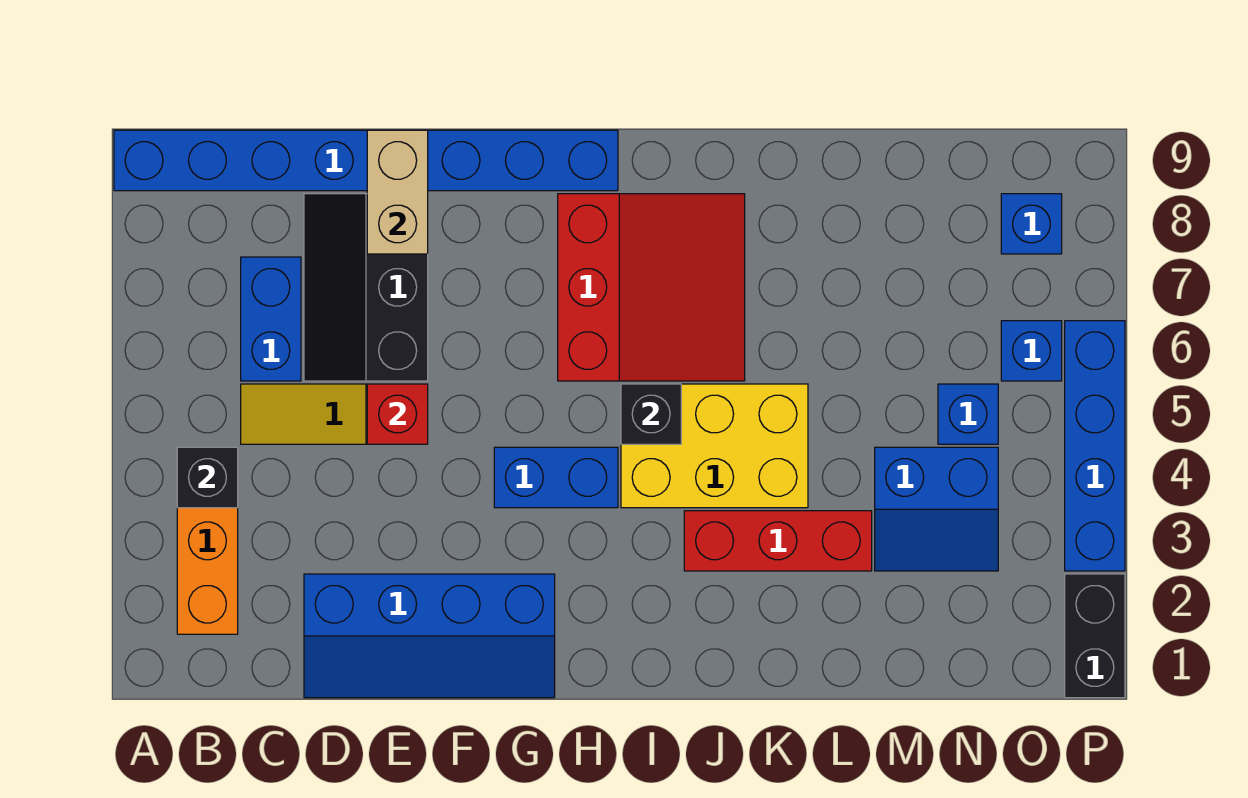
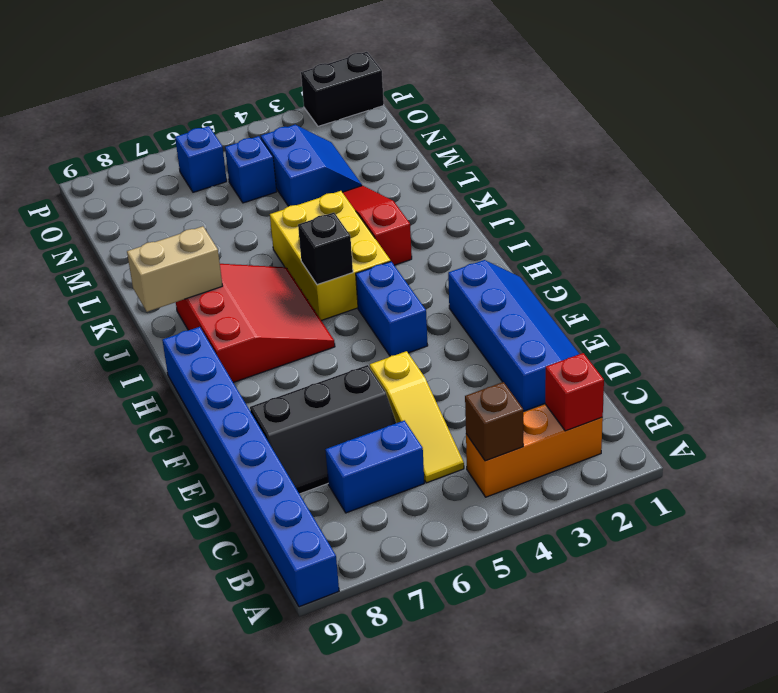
black 1x1 brick [177,447,238,508] -> brown 1x1 brick [465,382,523,461]
red 1x1 brick [367,384,428,444] -> red 1x1 brick moved to [545,353,604,431]
tan 1x2 brick [367,130,428,254] -> tan 1x2 brick moved to [127,226,222,312]
red 3x3 slope [558,194,745,381] -> red 3x3 slope turned to [176,264,335,383]
red 1x3 brick [684,511,872,571] -> red 1x3 slope [342,186,412,265]
blue 1x1 brick [1001,194,1062,254] -> none
blue 1x4 brick [1065,321,1125,571] -> none

